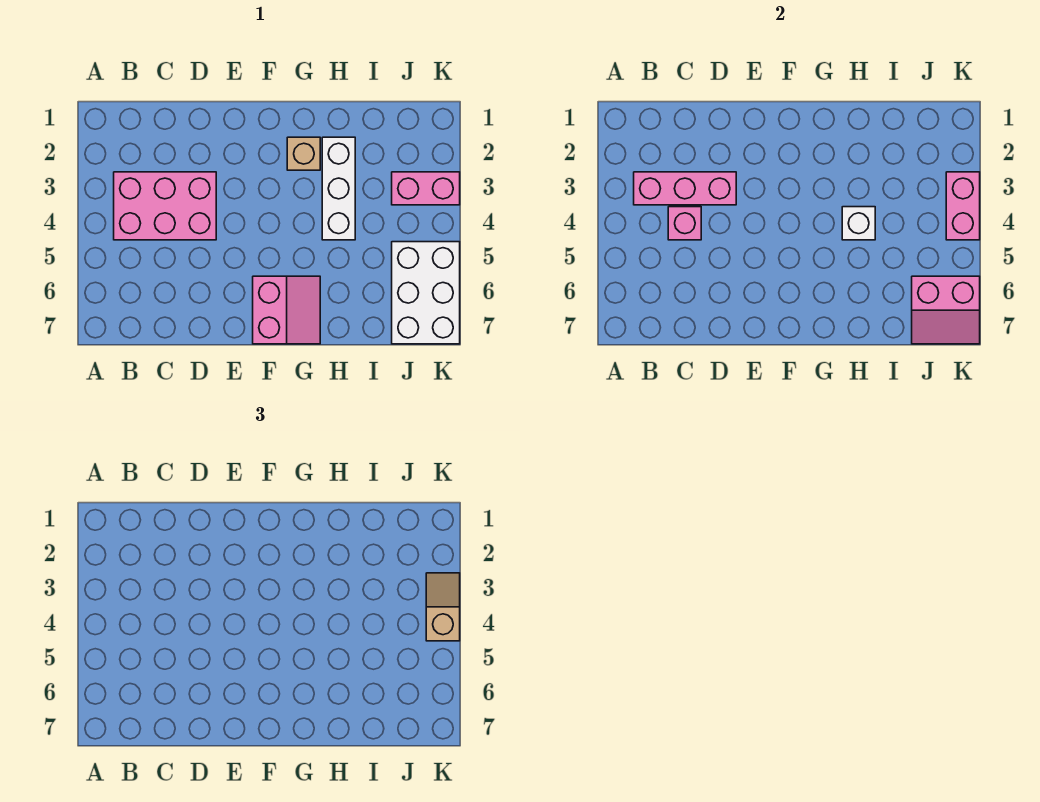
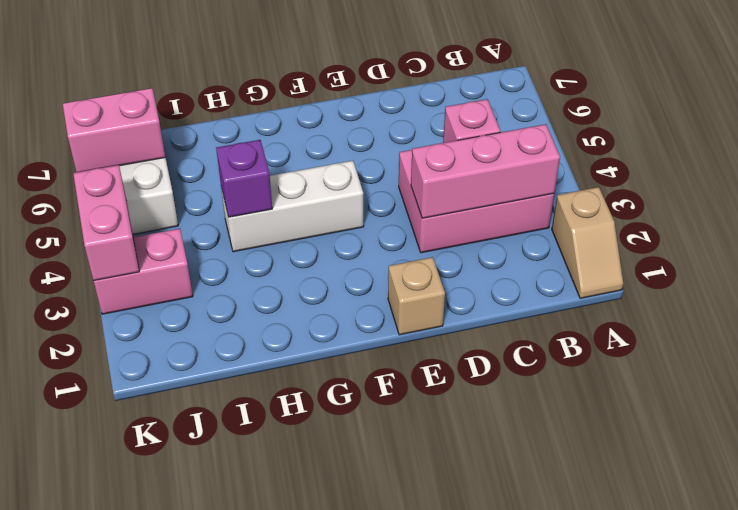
pink 2x2 slope [253,276,320,344] -> none
tan 1x1 brick [287,137,320,170] -> tan 1x1 brick moved to [388,257,445,335]
white 1x3 brick [322,137,355,240] -> white 1x3 brick turned to [221,161,364,252]
white 1x1 brick [842,207,875,240] -> purple 1x1 brick [216,140,272,217]
tan 1x2 slope [426,573,460,641] -> tan 1x2 slope moved to [552,187,623,298]

